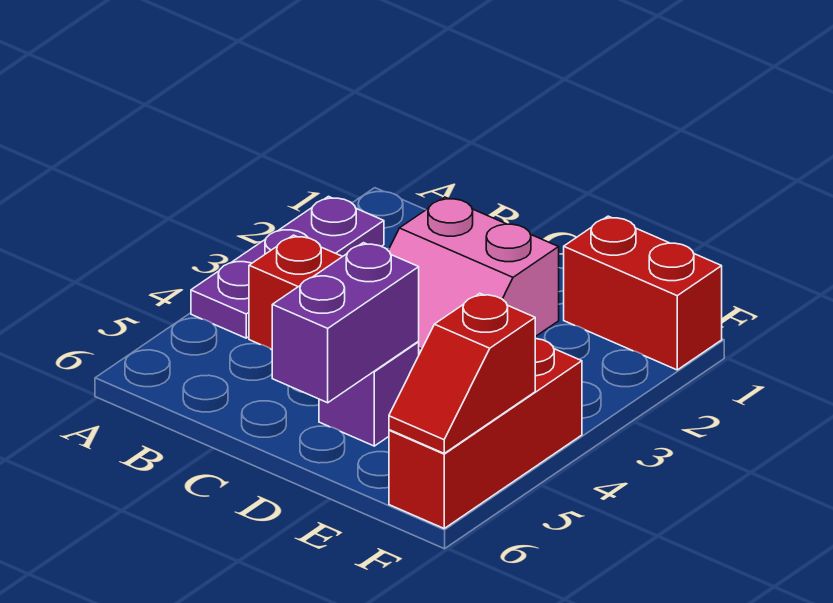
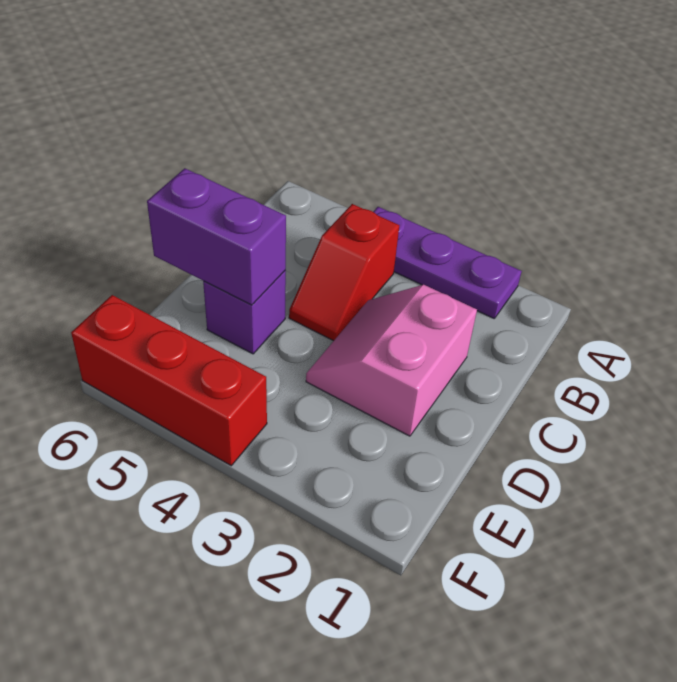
red 1x2 brick [564,216,722,370] -> none
red 1x2 slope [389,293,535,453] -> none

